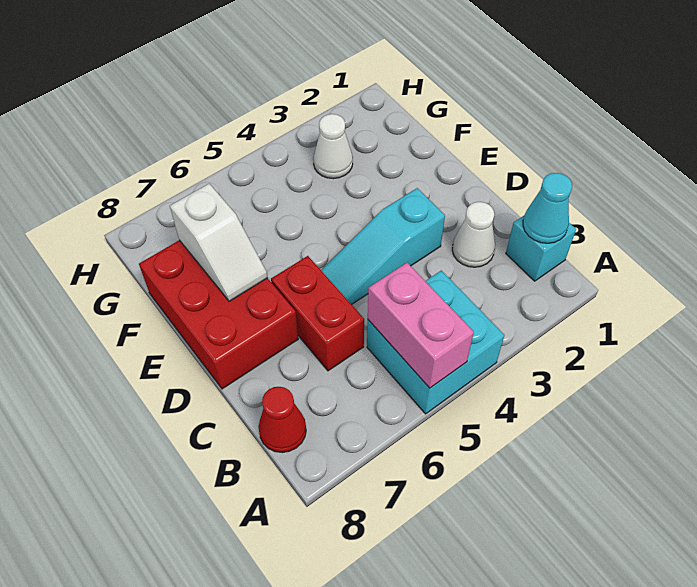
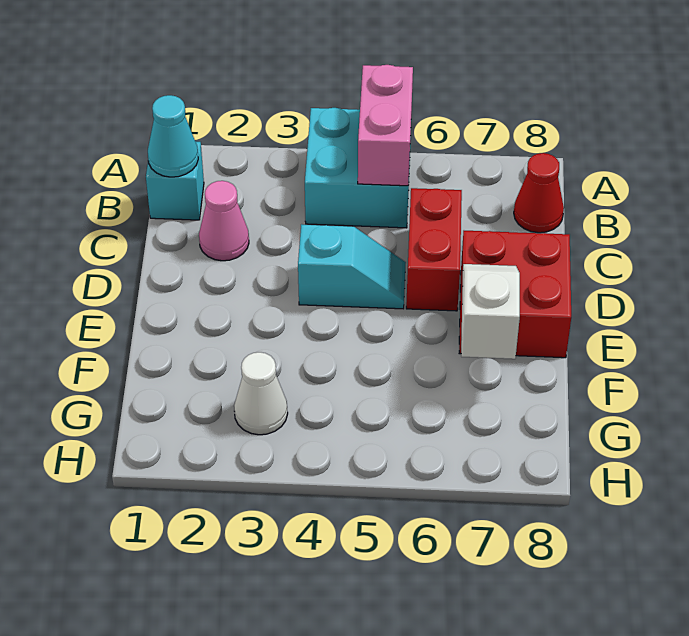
white 1x1 cone [452,202,495,267] -> pink 1x1 cone [199,181,249,261]
cyan 1x3 slope [321,188,445,304] -> cyan 1x2 slope [298,224,406,309]
red 2x3 brick [139,240,298,389] -> red 2x2 brick [459,231,571,358]

